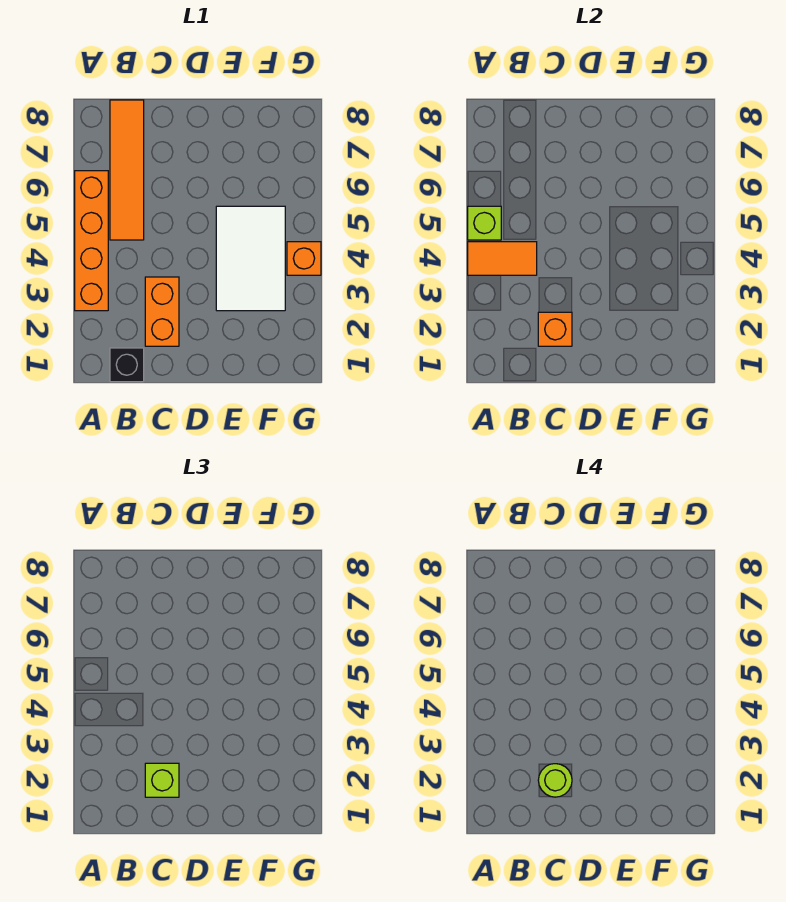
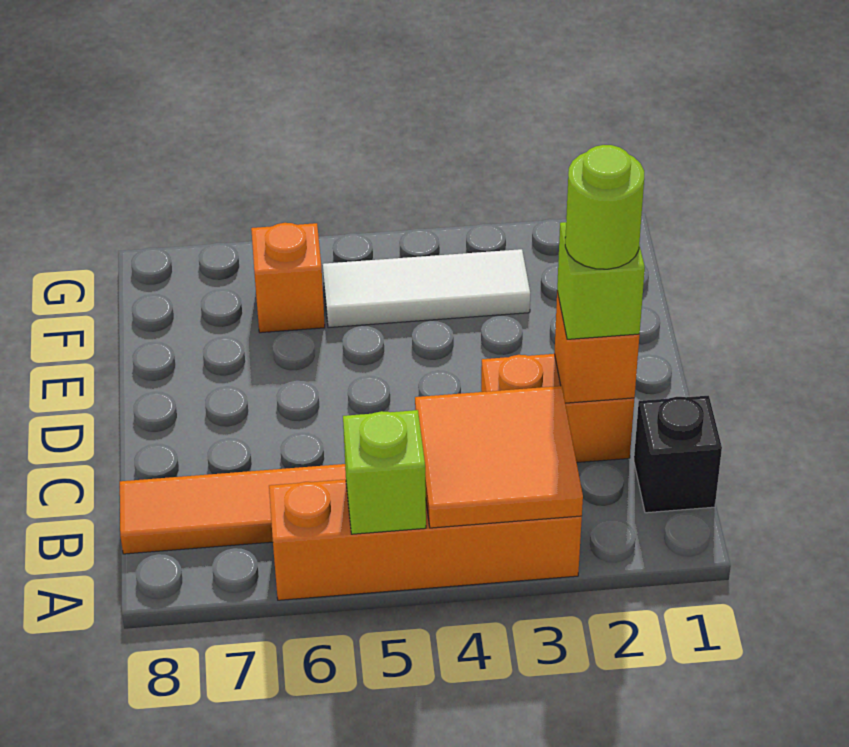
orange 1x2 tile [468,242,537,275] -> orange 2x2 tile [415,386,583,528]
white 2x3 tile [216,206,285,311] -> white 1x3 tile [323,249,530,328]
orange 1x1 brick [287,242,321,275] -> orange 1x1 brick moved to [251,223,325,333]

